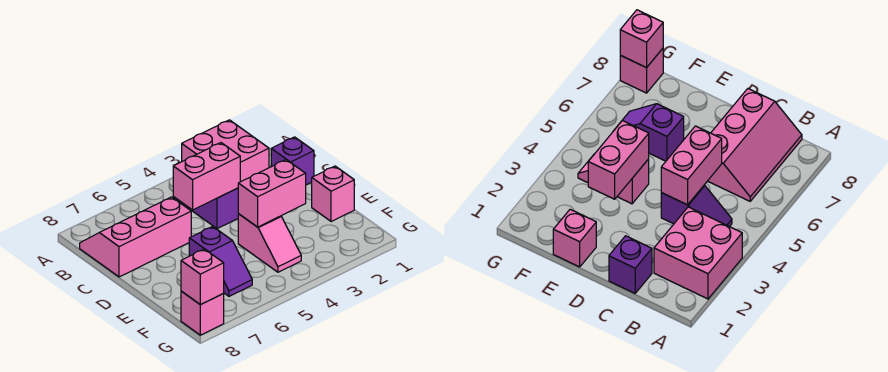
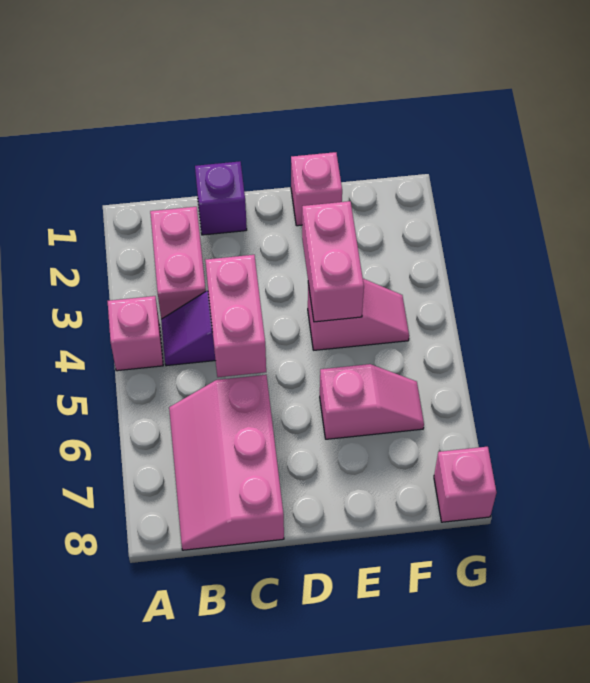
pink 2x2 brick [182,120,269,182] -> pink 1x2 brick [150,207,206,319]
purple 1x2 slope [189,226,252,296] -> pink 1x2 slope [320,364,424,439]
pink 1x1 brick [181,249,224,305] -> pink 1x1 brick moved to [108,296,163,371]

